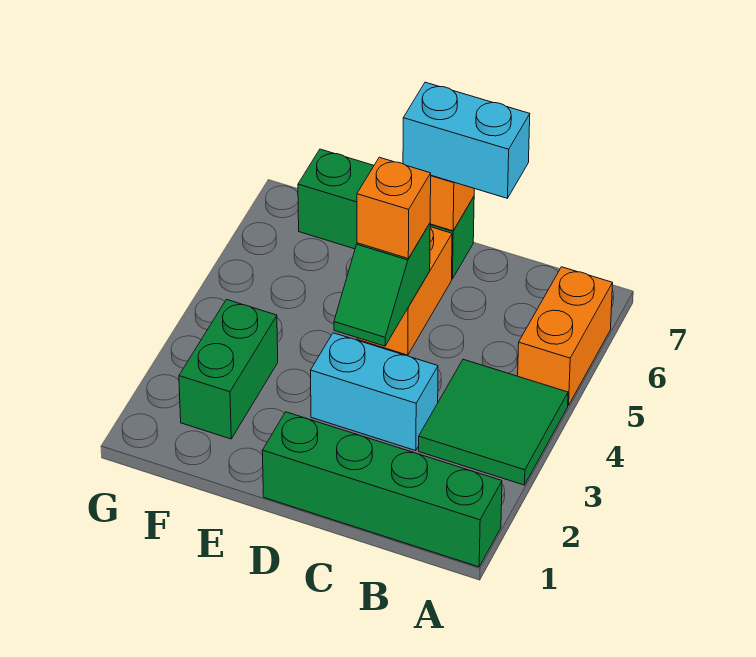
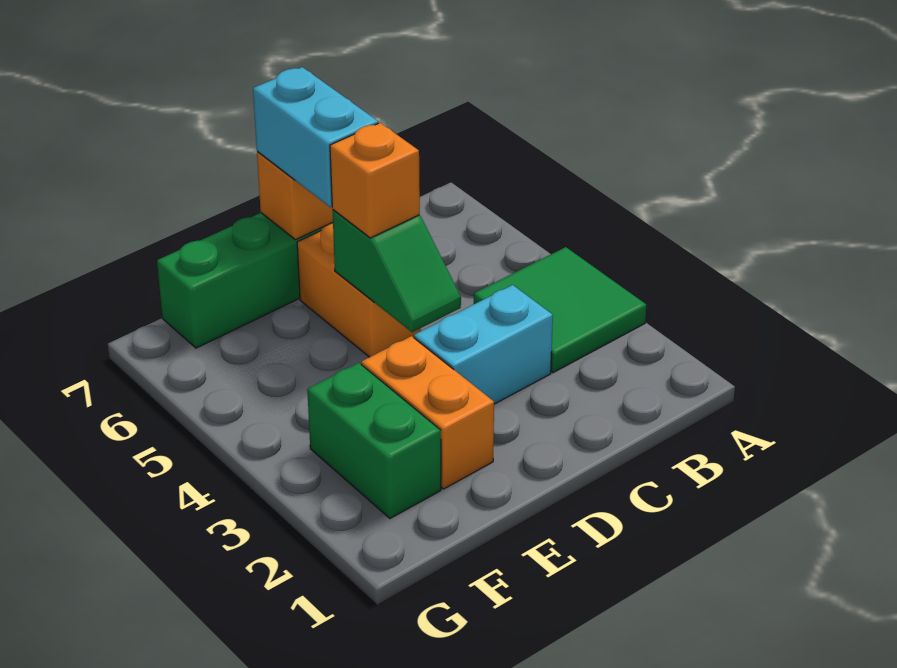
green 1x4 brick [262,412,502,567] -> none
orange 1x2 brick [518,267,613,405] -> orange 1x2 brick moved to [361,336,494,489]
cyan 1x2 brick [403,82,530,198] -> cyan 1x2 brick turned to [253,67,378,207]

